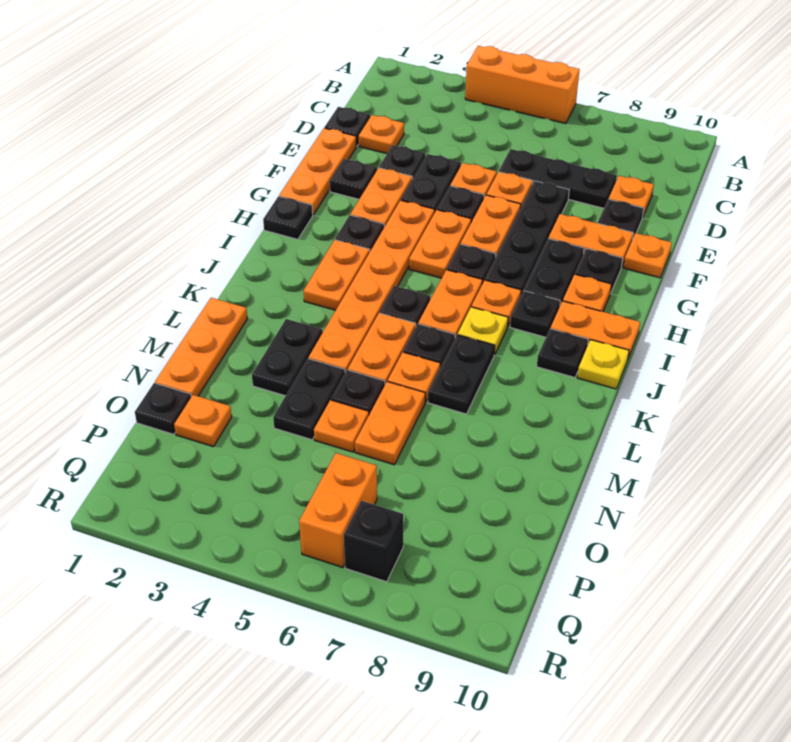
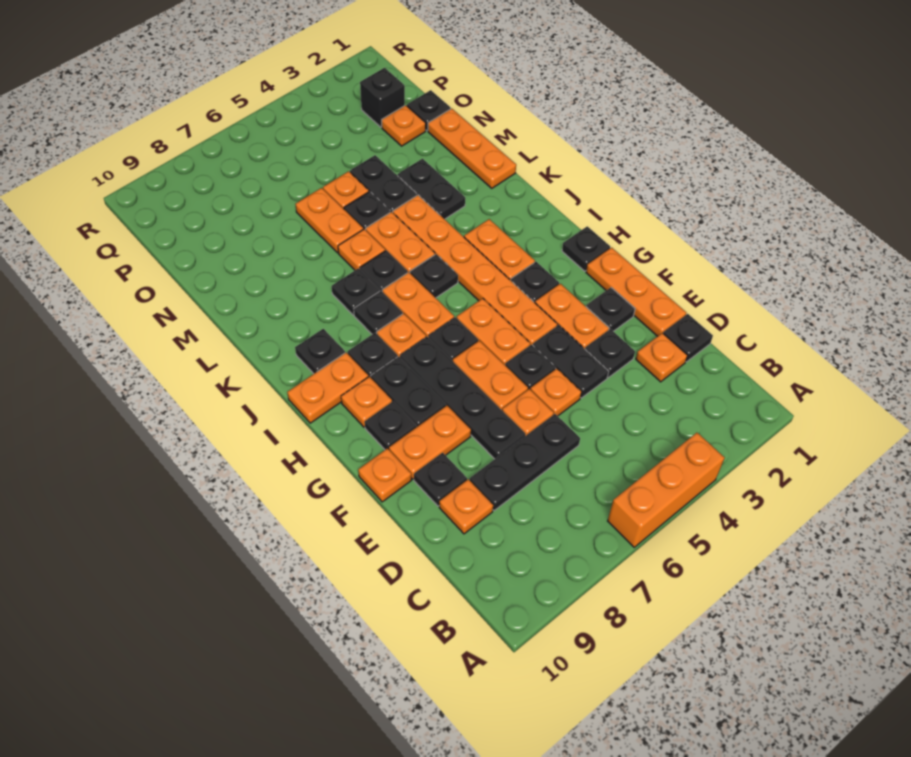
yellow 1x1 plate [458,307,508,355] -> black 1x1 plate [354,291,403,334]
yellow 1x1 plate [577,340,629,389] -> none
black 1x2 plate [428,335,495,414] -> black 1x1 plate [332,268,380,315]
orange 1x2 brick [299,453,377,568] -> none
black 1x1 brick [344,501,403,582] -> black 1x1 brick moved to [360,68,405,127]

